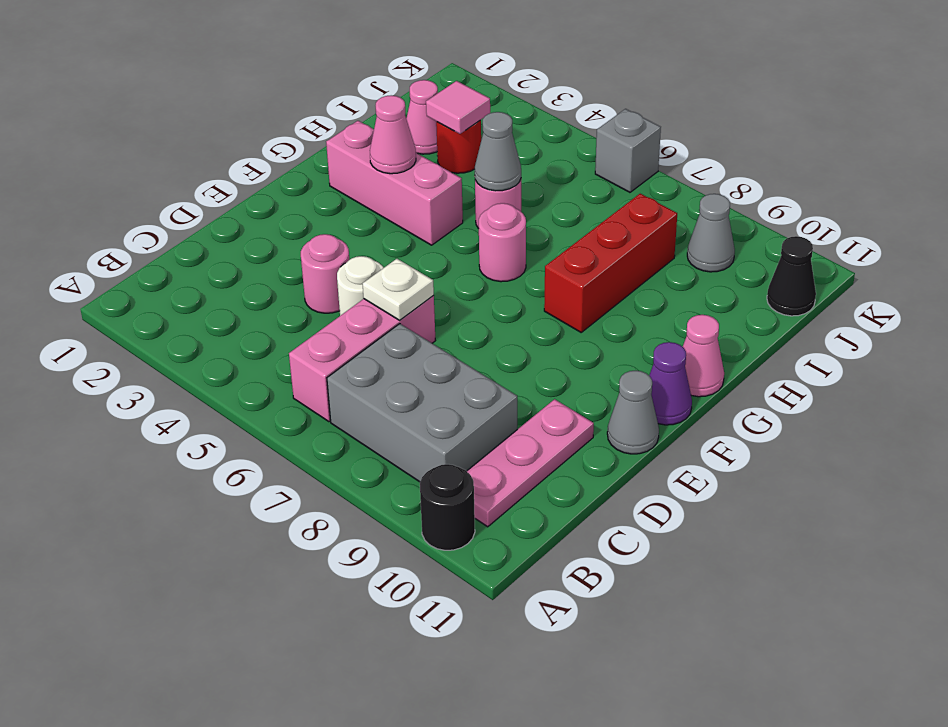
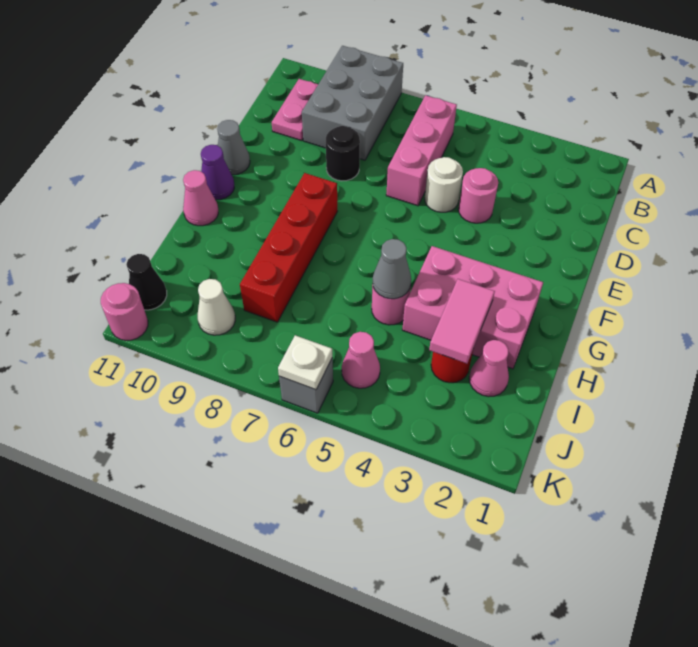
black 1x1 round brick [420,464,475,550] -> black 1x1 round brick moved to [326,126,360,181]
grey 2x3 brick [327,324,517,482] -> grey 2x3 brick turned to [302,46,403,160]
pink 1x3 plate [467,399,594,527] -> pink 1x2 plate [272,79,318,141]
white 1x1 plate [363,259,434,320] -> white 1x1 plate moved to [278,335,332,390]
pink 1x3 brick [326,121,463,245] -> pink 2x3 brick [402,246,543,369]
pink 1x1 cone [370,95,416,174] -> pink 1x1 cone moved to [342,332,380,388]
pink 1x1 round brick [479,203,526,282] -> pink 1x1 round brick moved to [101,283,148,340]
red 1x3 brick [544,194,677,332] -> red 1x4 brick [240,173,337,322]
pink 1x1 tile [426,81,490,134] -> pink 1x2 tile [429,279,495,363]
grey 1x1 cone [687,194,735,272] -> white 1x1 cone [198,279,235,335]

